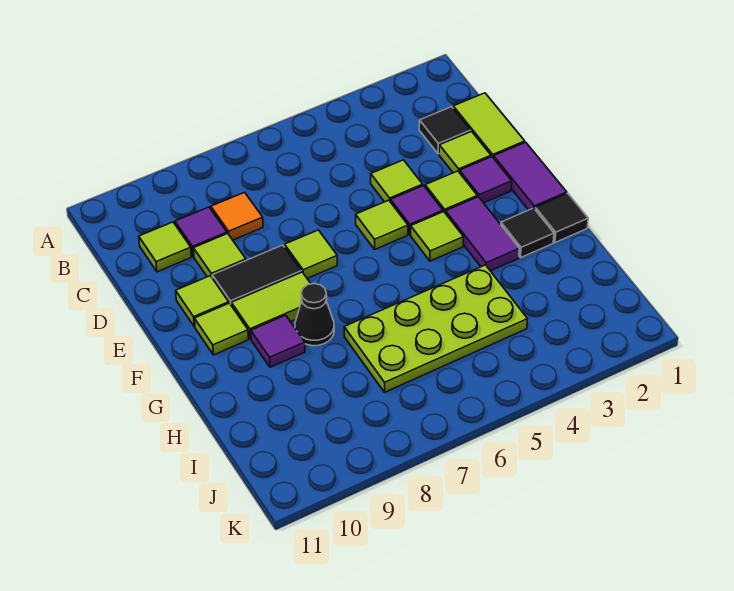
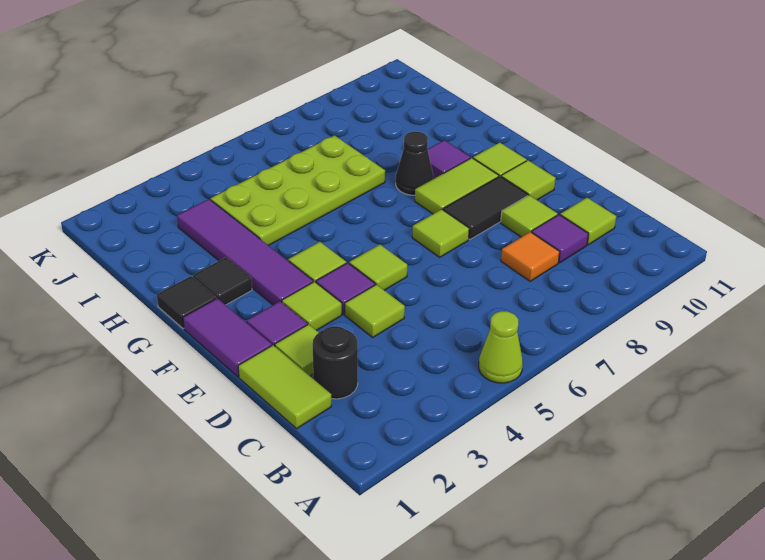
none -> lime 1x1 cone [479,311,523,383]
black 1x1 tile [419,107,471,154] -> black 1x1 round brick [313,326,358,399]
purple 1x2 tile [445,197,519,271] -> purple 1x4 tile [177,199,313,305]

